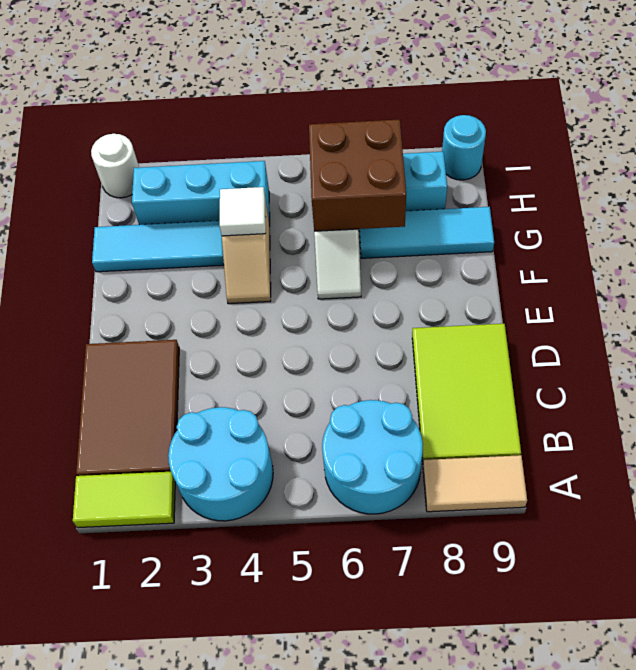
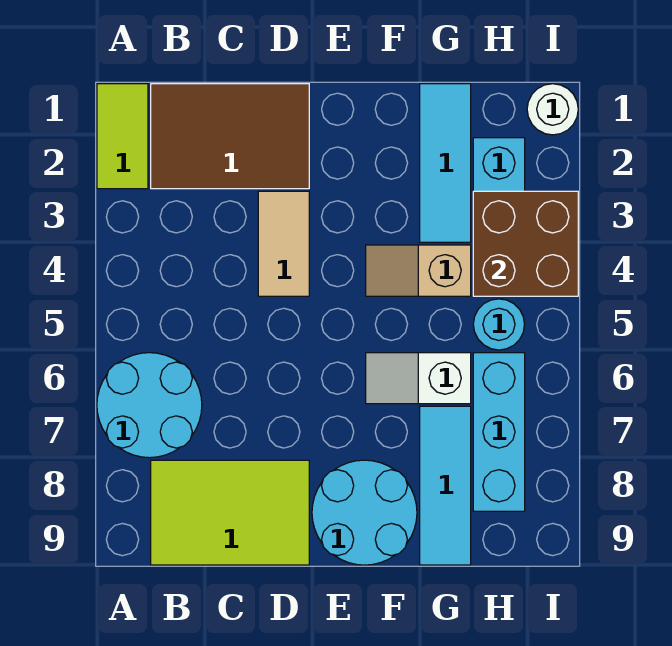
cyan 2x2 round brick [168,407,273,521] -> cyan 2x2 round brick moved to [312,460,417,565]
tan 1x2 tile [423,455,527,512] -> tan 1x2 tile moved to [258,191,309,296]
white 1x1 tile [220,187,266,236] -> none
brown 2x2 brick [309,119,406,231] -> brown 2x2 brick moved to [473,191,578,296]
cyan 1x1 round brick [442,115,486,180] -> cyan 1x1 round brick moved to [473,299,525,350]

